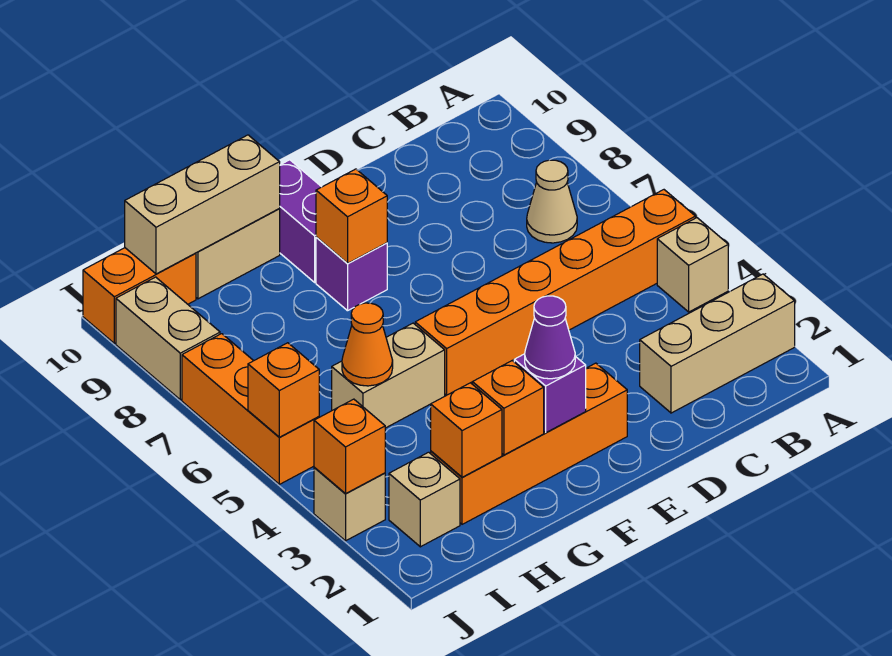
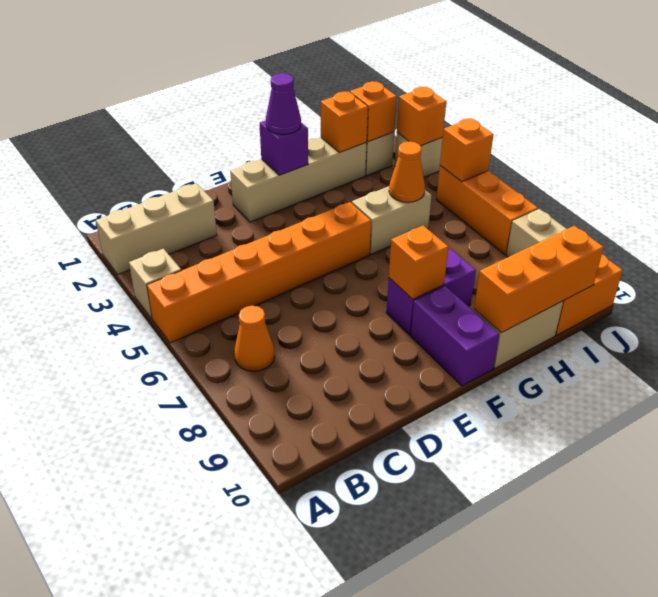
tan 1x1 cone [527,160,577,243] -> orange 1x1 cone [234,306,275,371]
orange 1x4 brick [431,363,627,524] -> tan 1x4 brick [230,137,367,222]
purple 1x1 brick [316,237,387,311] -> purple 1x2 brick [386,249,476,335]
orange 1x1 brick [473,361,544,455] -> orange 1x1 brick moved to [350,81,397,142]
tan 1x3 brick [125,135,280,274] -> orange 1x3 brick [474,226,604,333]

